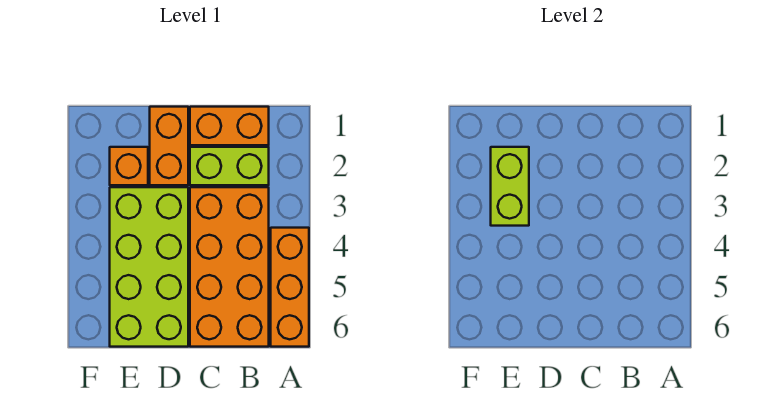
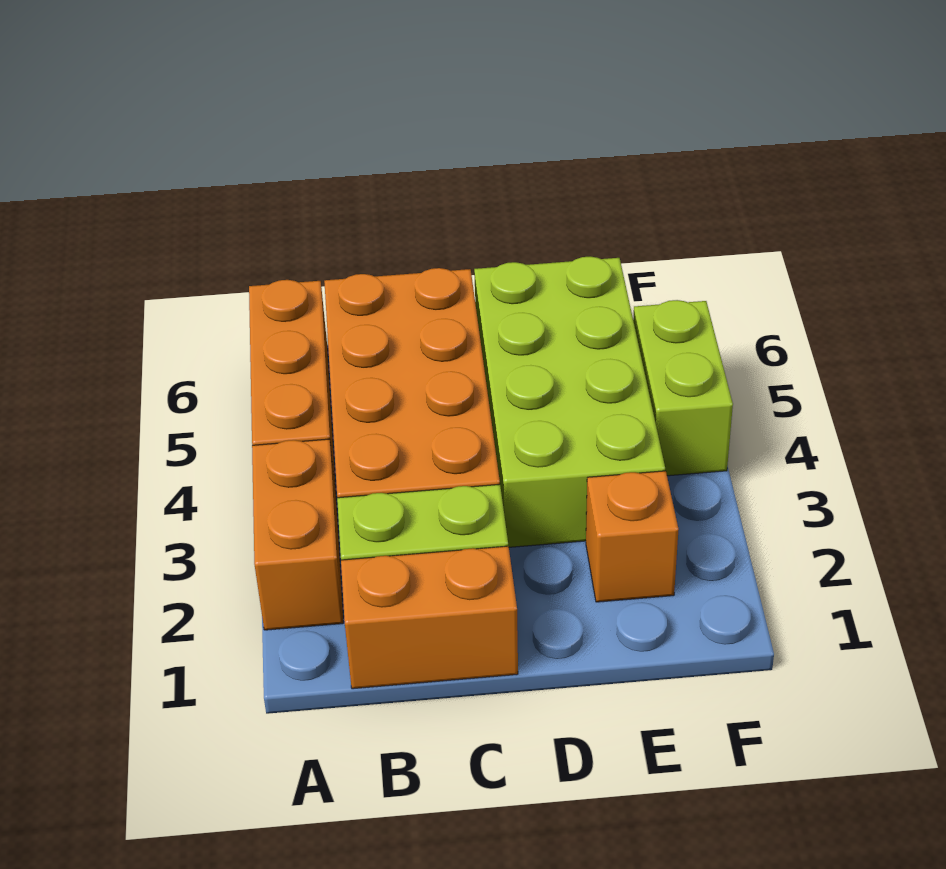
orange 1x2 brick [150,107,188,185] -> orange 1x2 brick moved to [252,439,344,630]
lime 1x2 brick [491,147,529,226] -> lime 1x2 brick moved to [633,300,733,476]

